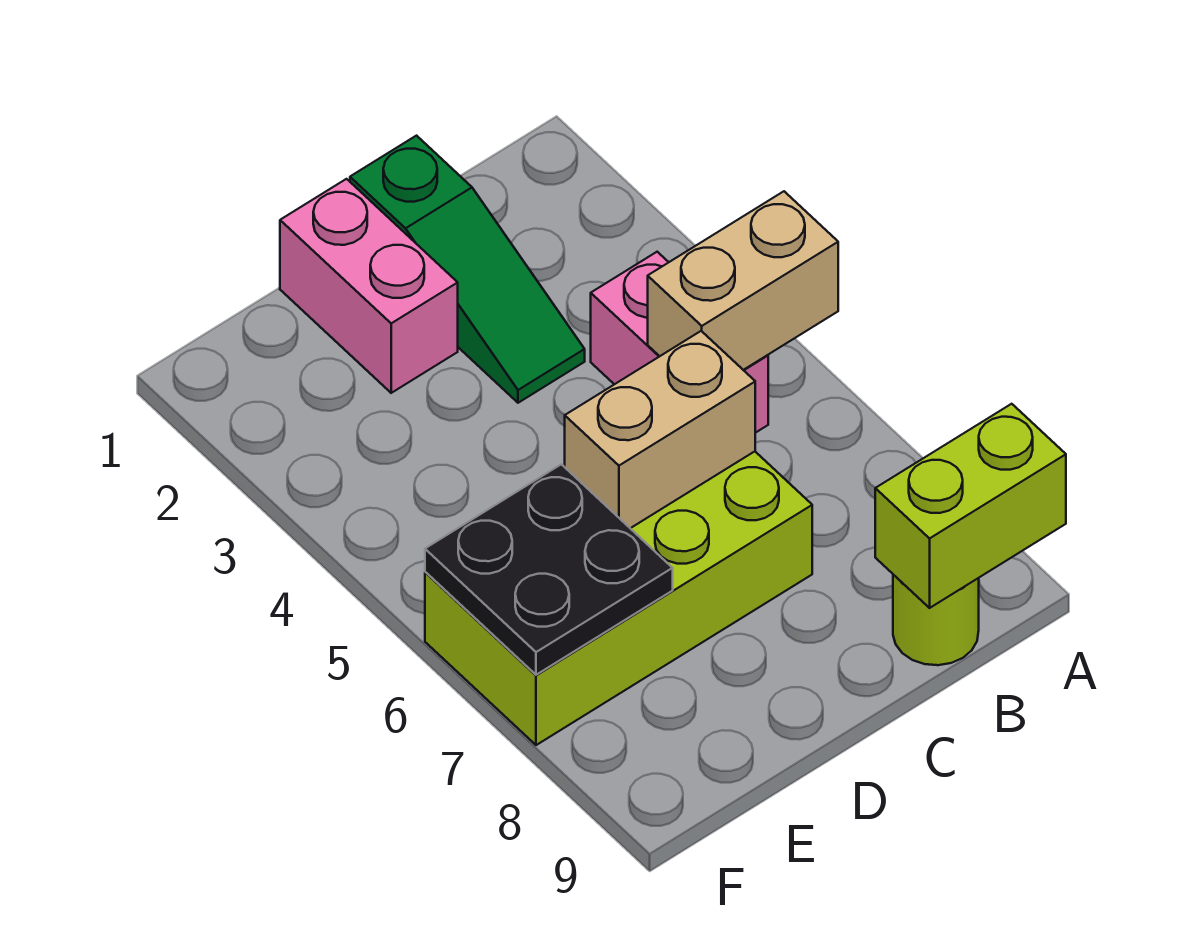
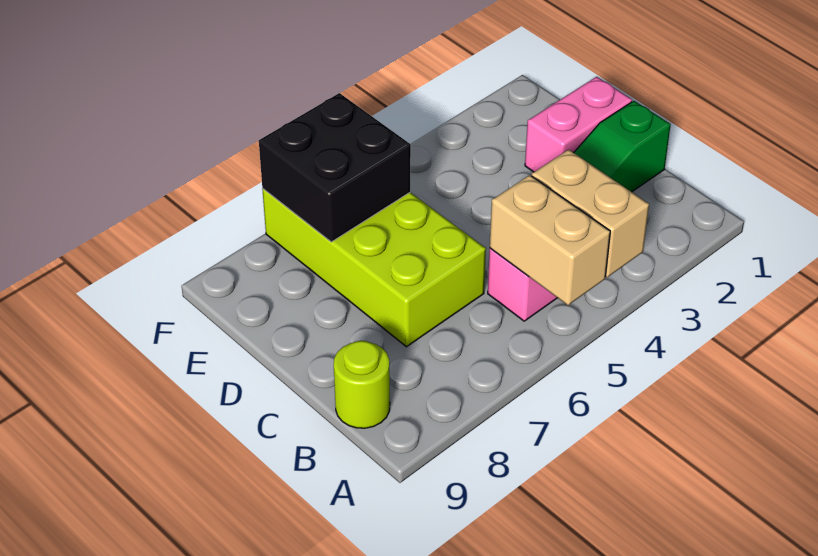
lime 1x2 brick [875,404,1066,608] -> none
tan 1x2 brick [565,331,755,528] -> tan 1x2 brick moved to [532,150,649,277]
black 2x2 plate [425,464,673,675] -> black 2x2 brick [259,93,411,242]

